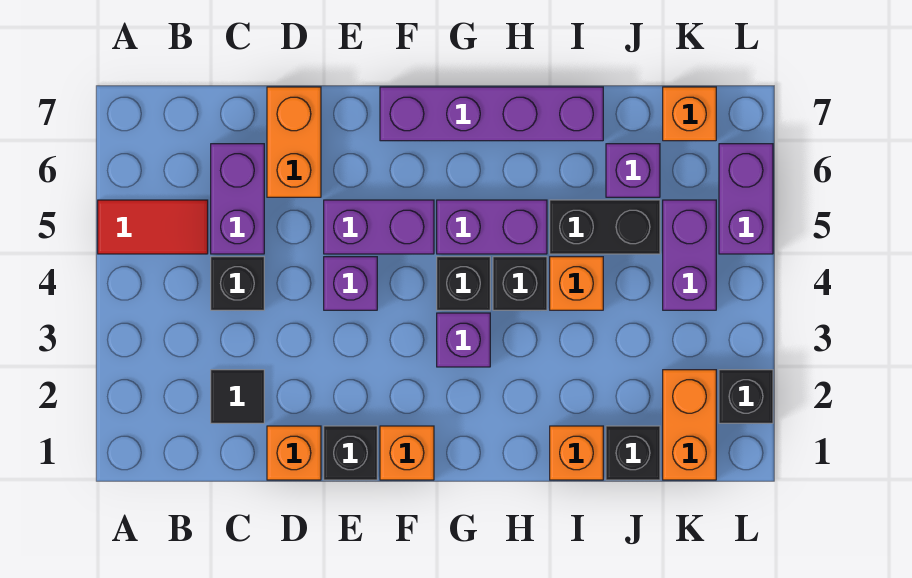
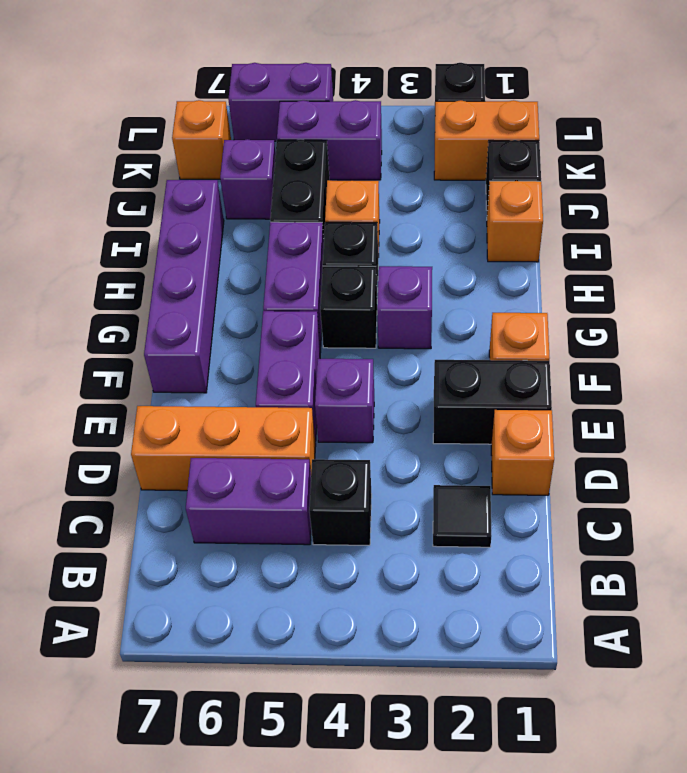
red 1x2 tile [98,200,208,254] -> none
orange 1x2 brick [267,87,321,197] -> orange 1x3 brick [131,406,316,491]
black 1x1 brick [324,426,377,480] -> black 1x2 brick [433,360,552,444]

